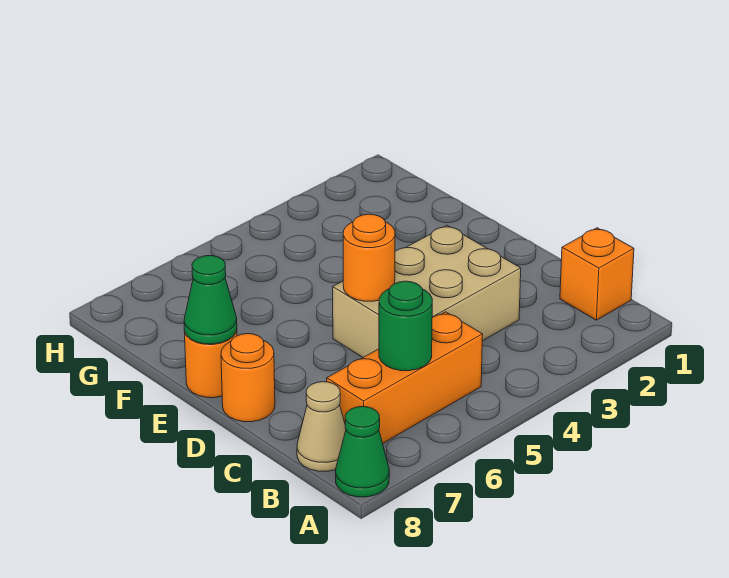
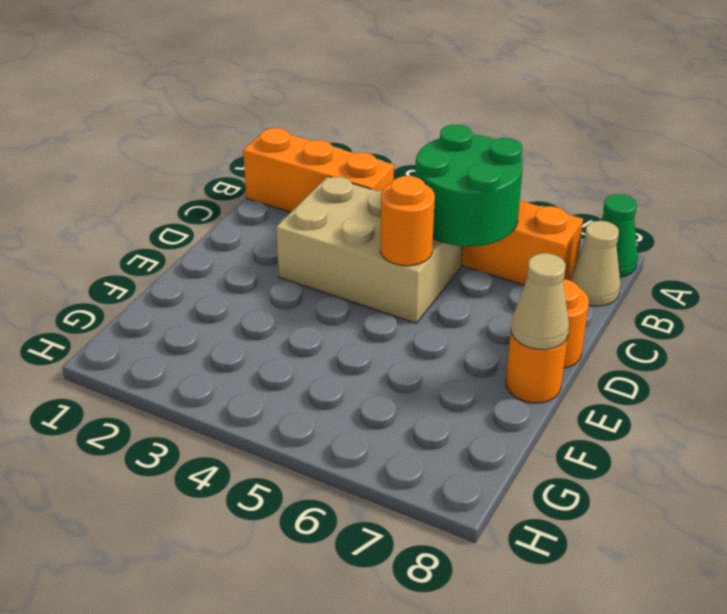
orange 1x1 brick [560,228,634,320] -> orange 1x3 brick [243,128,394,212]
green 1x1 round brick [379,281,432,371] -> green 2x2 round brick [415,125,523,246]
green 1x1 cone [184,256,237,344] -> tan 1x1 cone [511,253,569,350]

